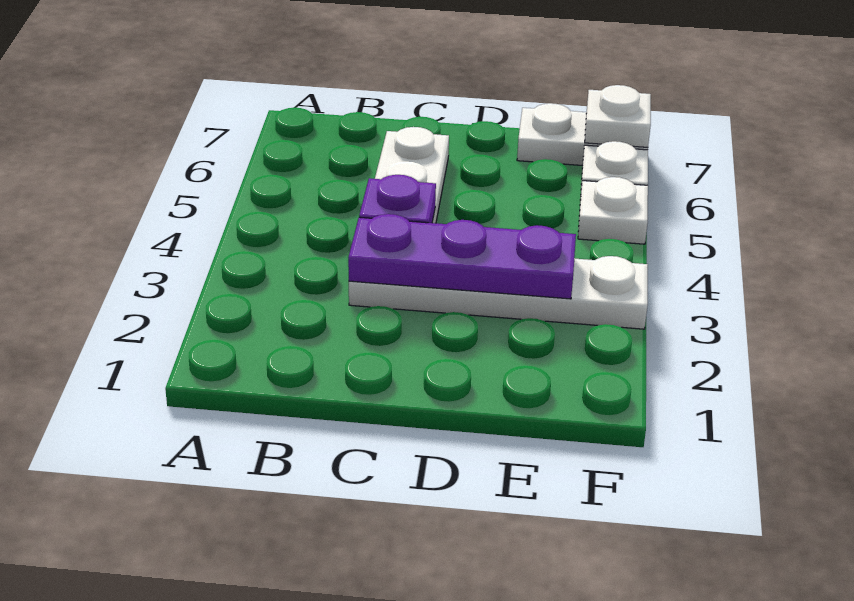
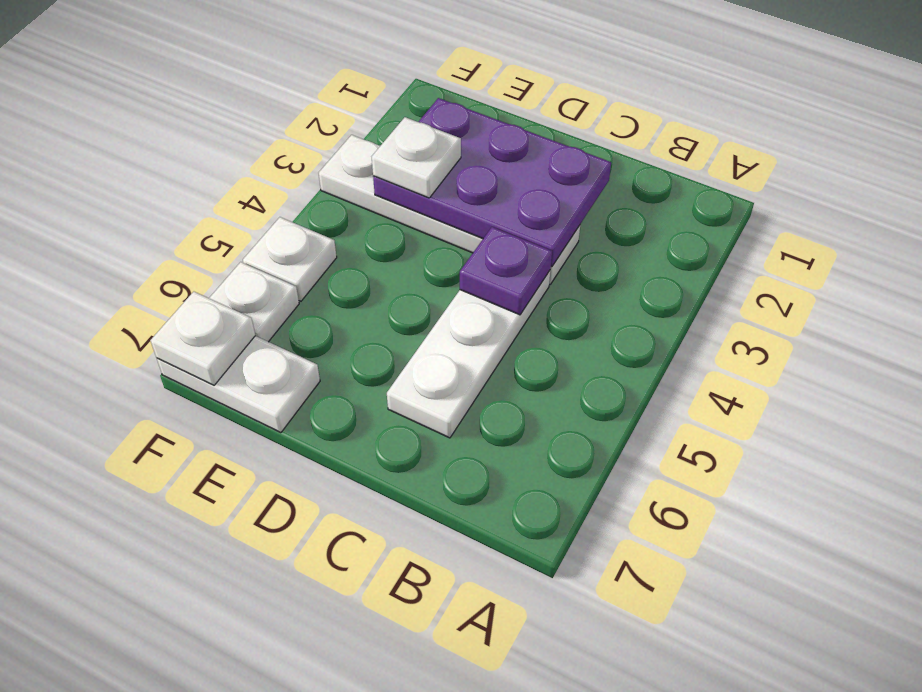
purple 1x3 plate [348,214,576,299] -> purple 2x3 plate [373,98,611,267]
none -> white 1x1 plate [372,117,461,198]

